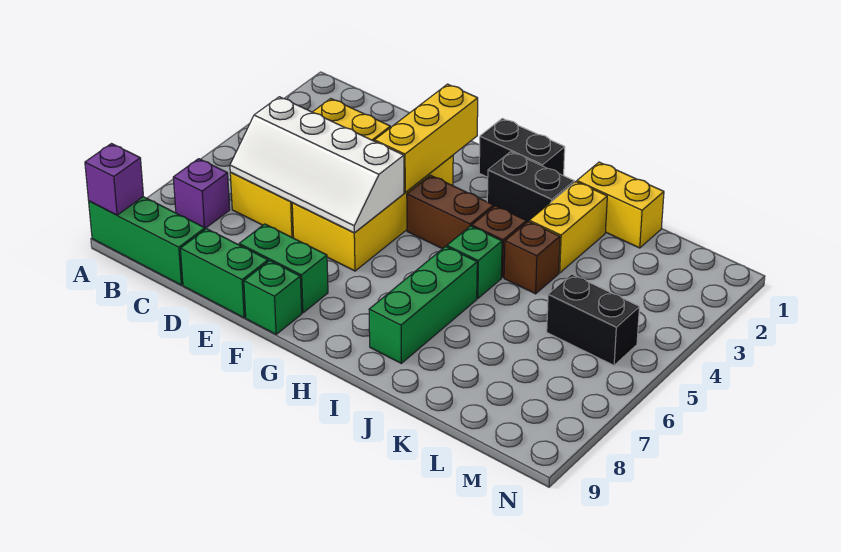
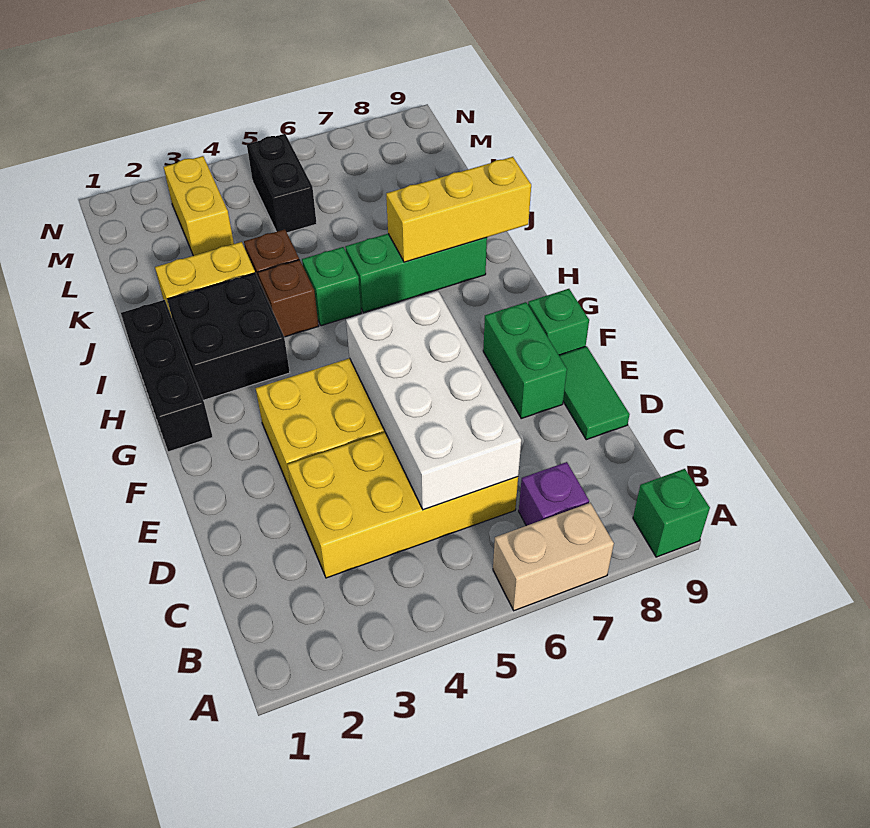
none -> tan 1x2 brick [493,503,614,611]
green 1x3 brick [89,197,205,285] -> green 1x1 brick [633,469,710,557]
purple 1x1 brick [85,144,143,215] -> none
white 2x4 slope [230,97,404,233] -> white 2x4 brick [346,291,521,510]
green 1x2 brick [180,229,268,318] -> green 1x2 tile [559,346,630,440]
yellow 1x3 brick [374,84,478,193] -> yellow 1x3 brick moved to [386,157,531,262]
black 1x2 brick [479,118,565,177] -> black 1x3 brick [121,300,213,452]
brown 1x2 brick [407,175,494,249] -> none
black 1x2 brick [487,152,574,222] -> black 2x2 brick [167,273,290,400]
yellow 1x2 brick [577,162,664,248] -> yellow 1x2 brick moved to [164,156,234,256]

